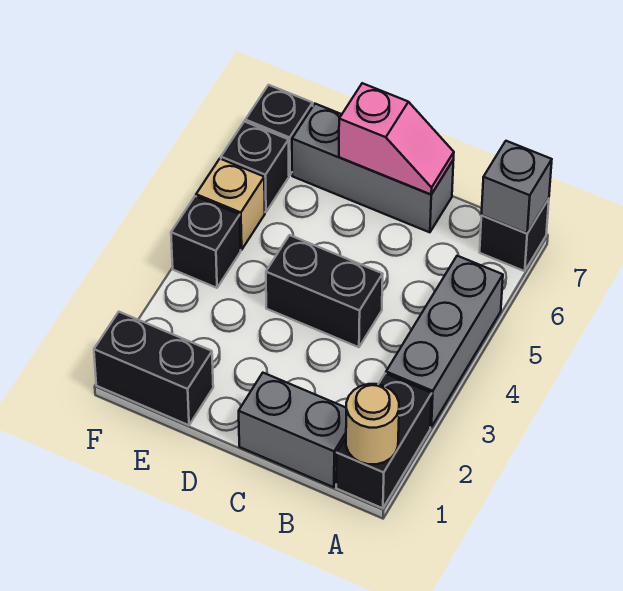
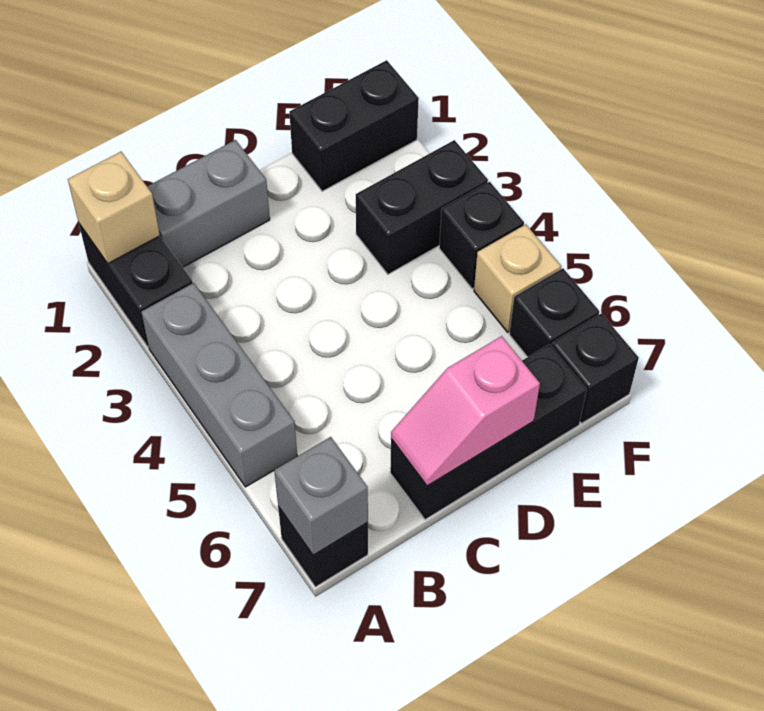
tan 1x1 round brick [346,384,399,464] -> tan 1x1 brick [68,152,160,263]
black 1x2 brick [266,235,383,347] -> black 1x2 brick moved to [356,140,488,274]
grey 1x3 brick [292,104,454,232] -> black 1x3 brick [390,344,587,520]

